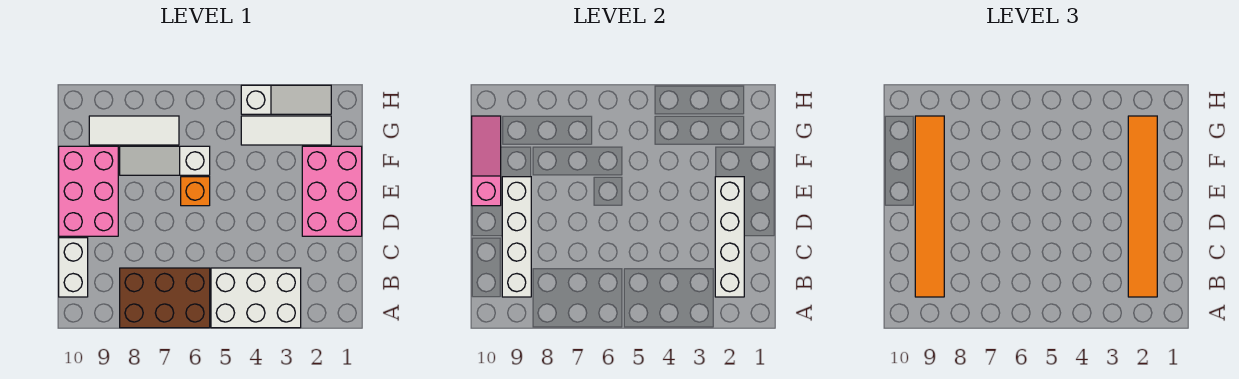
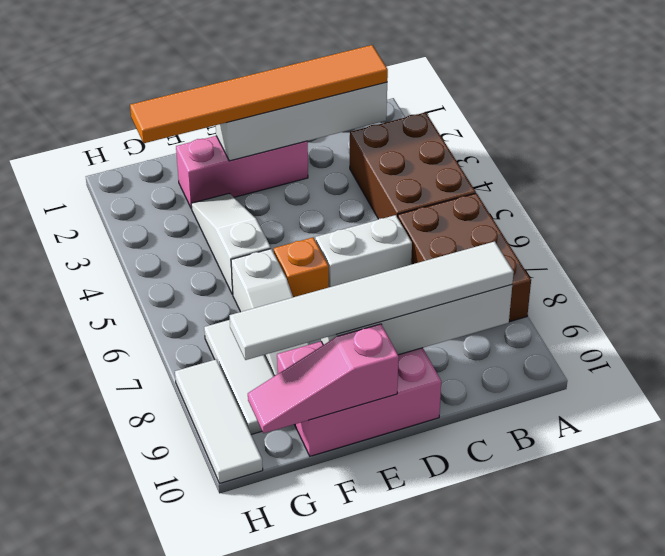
white 2x3 brick [211,268,301,328] -> brown 2x3 brick [350,112,476,219]
orange 1x6 tile [915,116,944,297] -> white 1x6 tile [230,241,514,360]
white 1x2 brick [59,238,88,297] -> white 1x2 brick moved to [315,215,412,287]
pink 2x3 brick [302,146,362,236] -> pink 1x3 brick [176,136,308,209]
white 1x3 tile [241,116,331,145] -> white 1x3 tile moved to [175,359,263,483]
white 1x3 slope [241,85,331,114] -> white 1x3 slope moved to [191,193,271,295]

